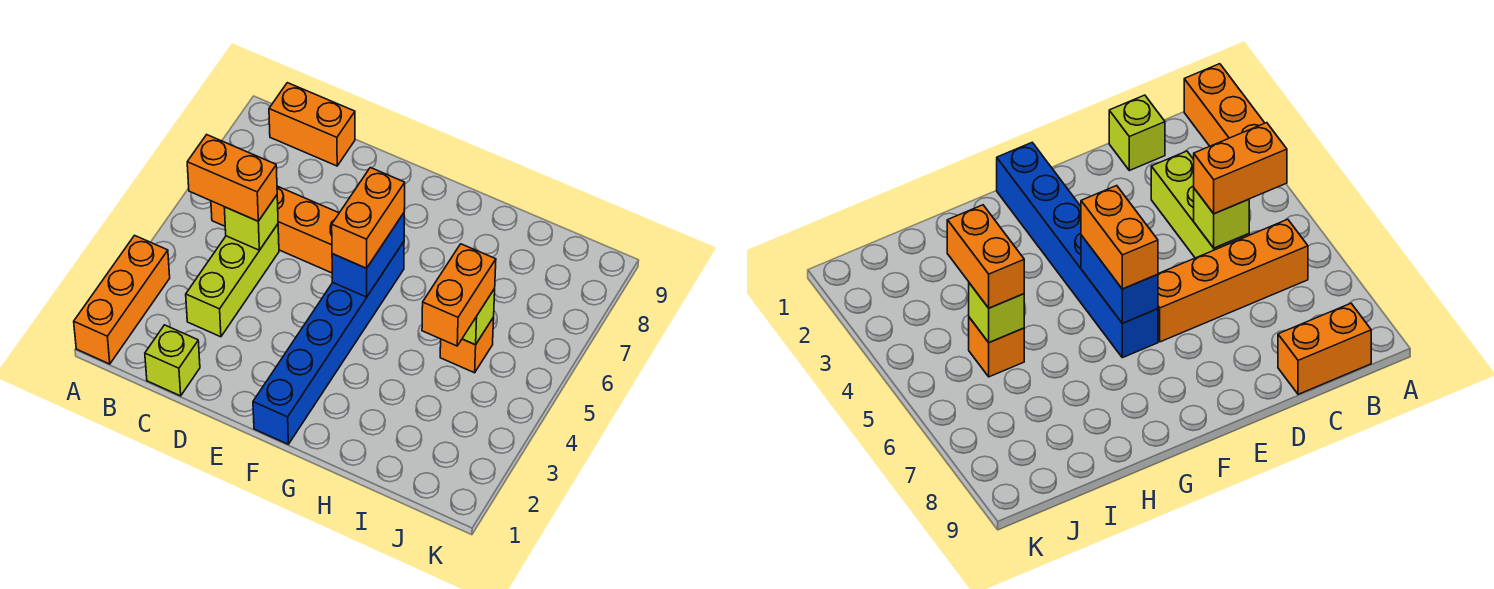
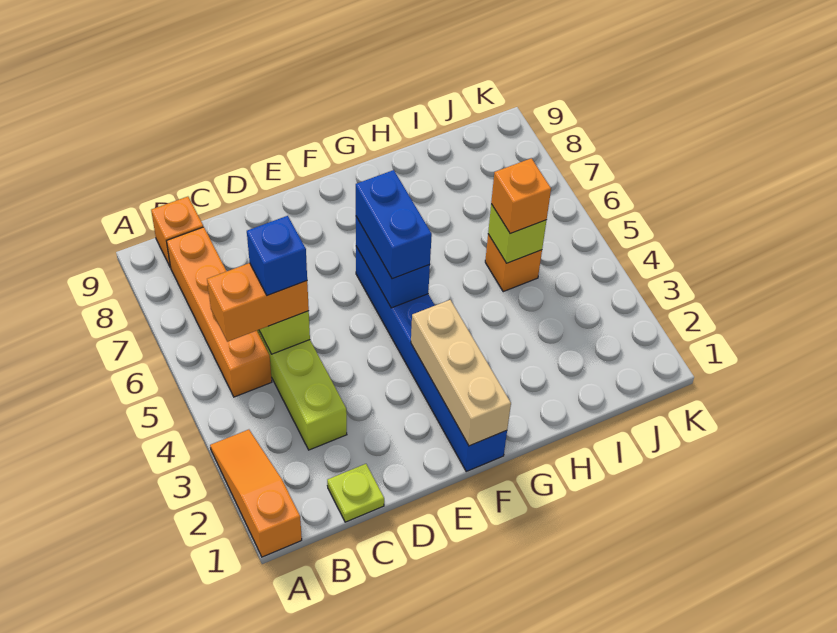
orange 1x3 brick [74,235,170,364] -> orange 1x3 slope [210,430,302,557]
orange 1x4 brick [211,186,339,273] -> orange 1x4 brick turned to [167,227,272,397]
orange 1x2 brick [269,83,355,166] -> orange 1x1 brick [151,197,203,268]
lime 1x1 brick [145,325,200,396] -> lime 1x1 plate [327,464,384,522]
none -> blue 1x1 brick [247,216,307,296]
none -> tan 1x3 brick [411,300,511,446]
orange 1x2 brick [332,168,405,268] -> blue 1x2 brick [356,170,432,279]
orange 1x2 brick [422,244,496,346] -> orange 1x1 brick [491,158,551,234]

